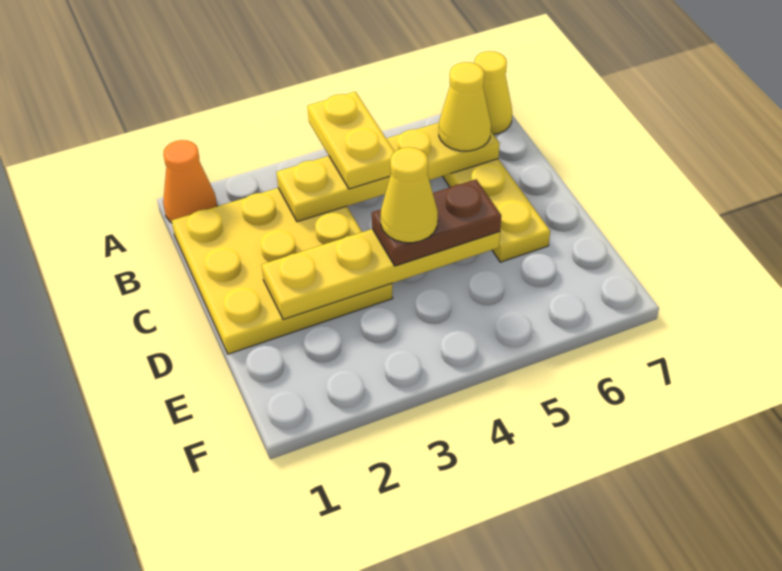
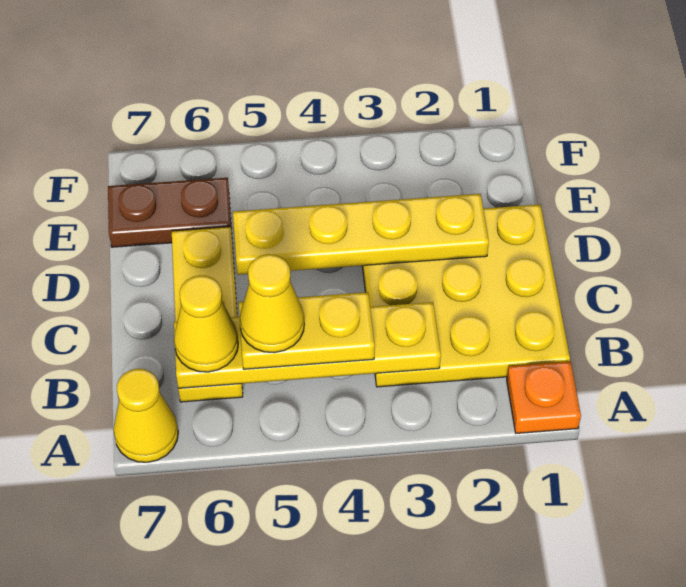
orange 1x1 cone [163,140,217,223] -> orange 1x1 plate [507,362,581,433]
yellow 1x2 plate [307,92,395,189] -> yellow 1x2 plate turned to [239,292,375,369]
brown 1x2 plate [372,179,501,266] -> brown 1x2 plate moved to [108,178,232,247]
yellow 1x1 cone [380,147,438,243] -> yellow 1x1 cone moved to [240,254,304,353]

